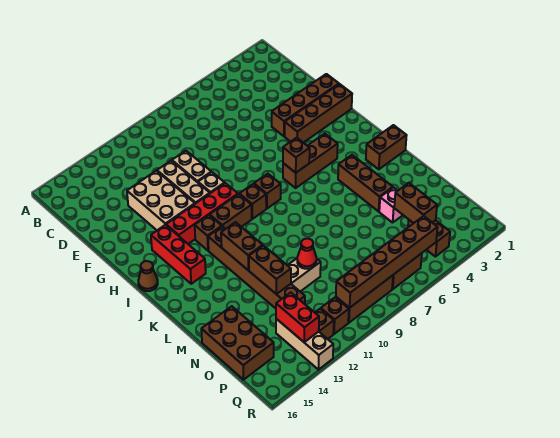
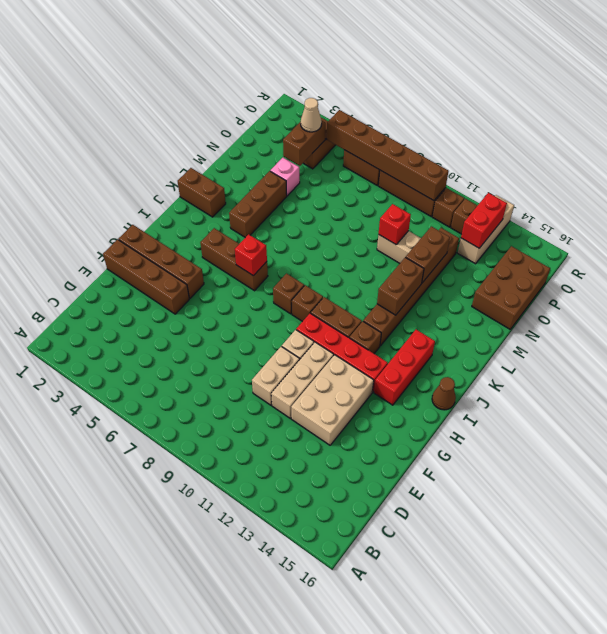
brown 1x1 brick [283,138,310,173] -> red 1x1 brick [235,234,267,276]
red 1x1 cone [297,239,317,269] -> red 1x1 brick [379,204,411,244]
none -> tan 1x1 cone [301,98,322,132]

